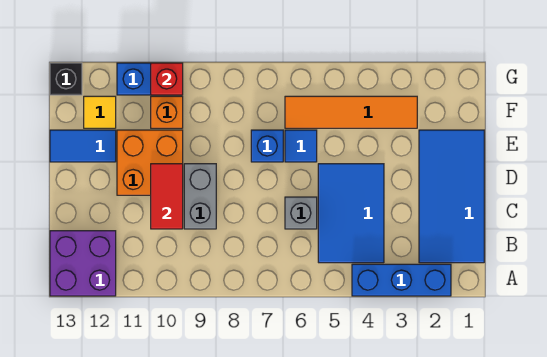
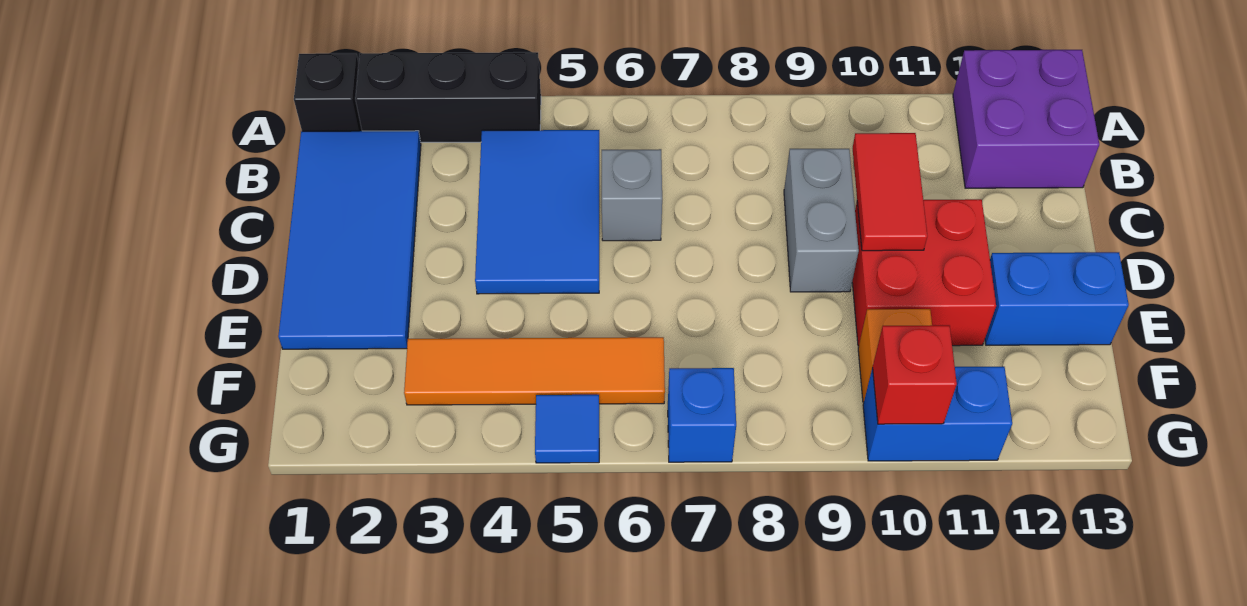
blue 1x3 brick [352,264,451,296] -> black 1x3 brick [355,52,541,142]
orange 2x2 brick [117,130,183,195] -> red 2x2 brick [852,199,996,346]
blue 1x1 tile [285,130,317,162] -> blue 1x1 tile moved to [535,395,599,463]
blue 1x1 brick [251,130,283,162] -> blue 1x1 brick moved to [668,368,736,462]
blue 1x2 tile [50,130,116,162] -> blue 1x2 brick [985,252,1129,345]
yellow 1x1 tile [84,96,116,128] -> none
black 1x1 brick [50,63,82,95] -> black 1x1 brick moved to [294,53,362,131]

